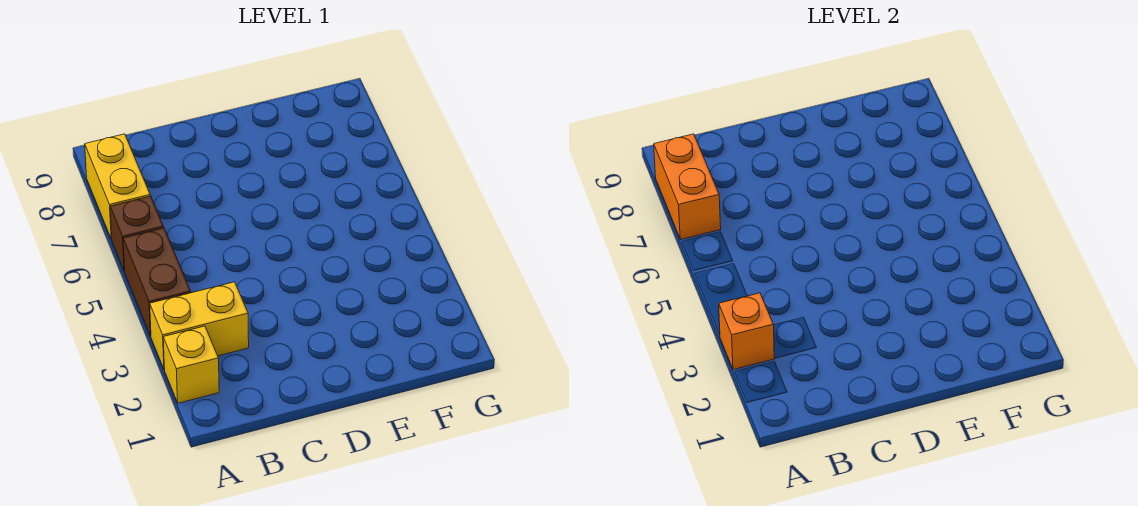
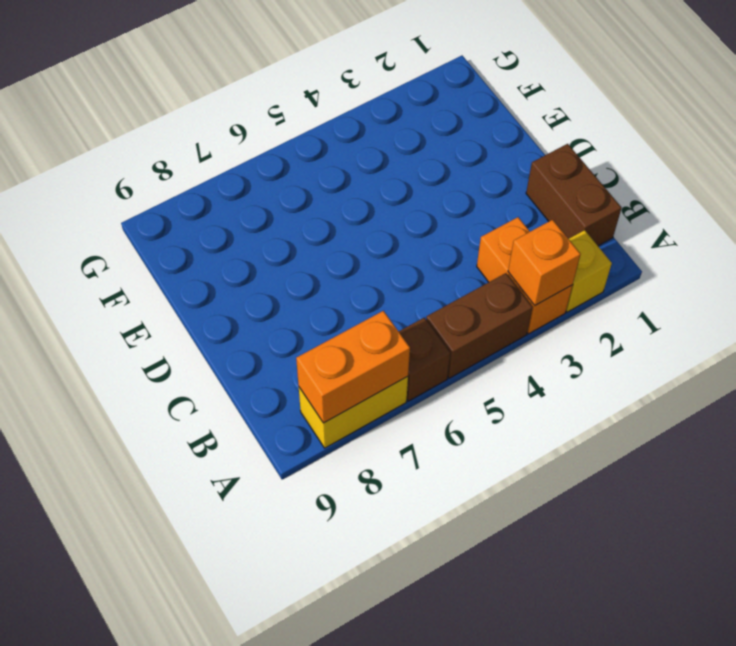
yellow 1x2 brick [150,282,249,370] -> orange 1x2 brick [477,217,572,334]
none -> brown 1x2 brick [526,144,622,246]

